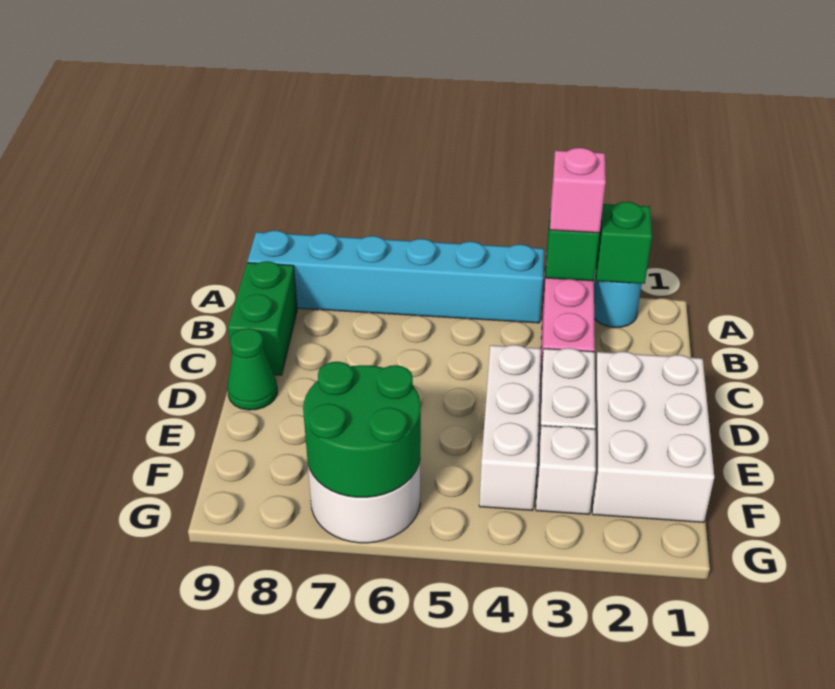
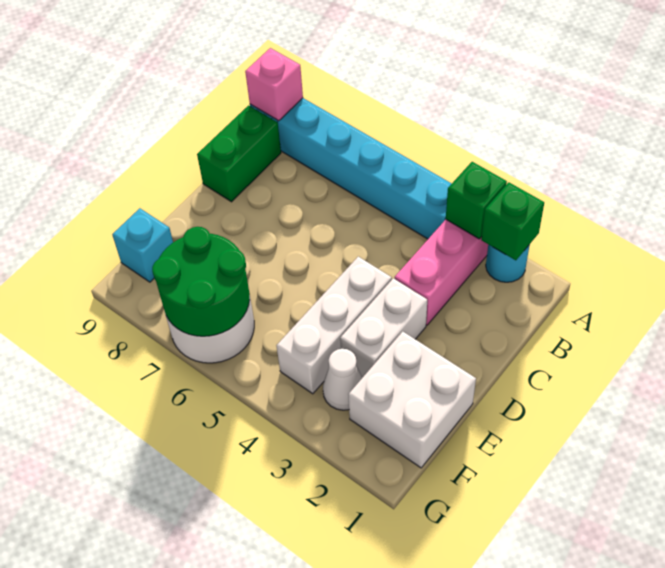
pink 1x1 brick [550,148,606,233] -> pink 1x1 brick moved to [245,48,303,121]
white 2x3 brick [592,352,714,522] -> white 2x2 brick [348,332,476,468]
green 1x1 cone [227,328,277,410] -> none
white 1x1 brick [536,425,596,514] -> white 1x1 cone [323,349,362,410]
none -> cyan 1x1 brick [112,208,173,282]

